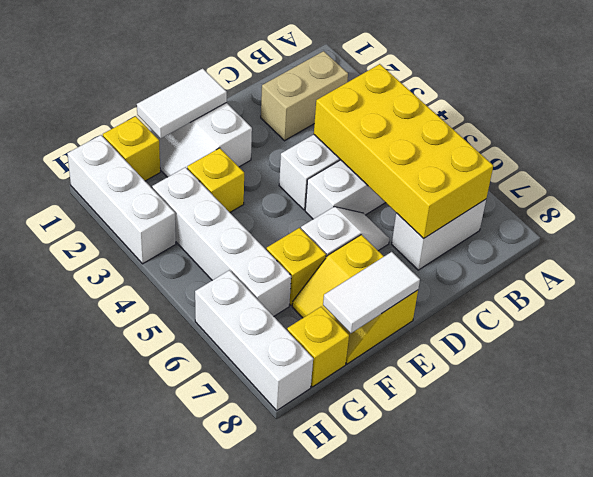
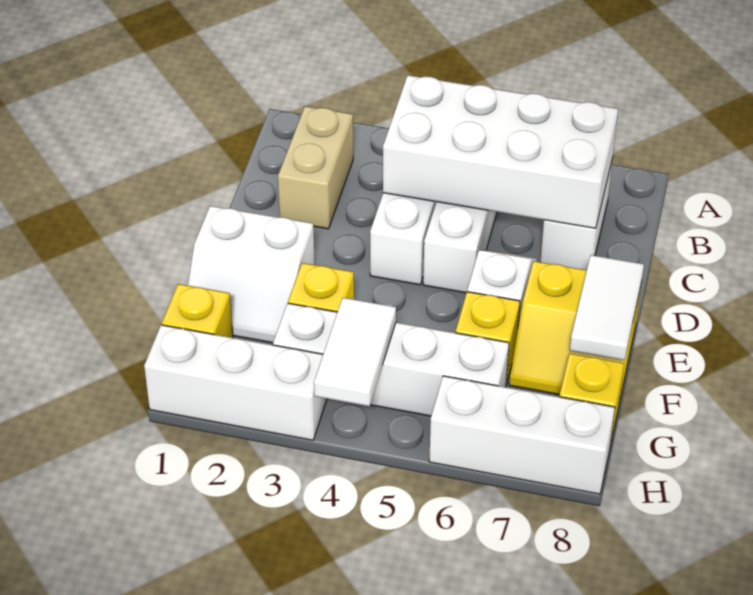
yellow 2x4 brick [314,64,493,239] -> white 2x4 brick [383,75,618,228]
white 1x2 tile [137,68,227,138] -> white 1x2 tile moved to [314,298,396,406]

